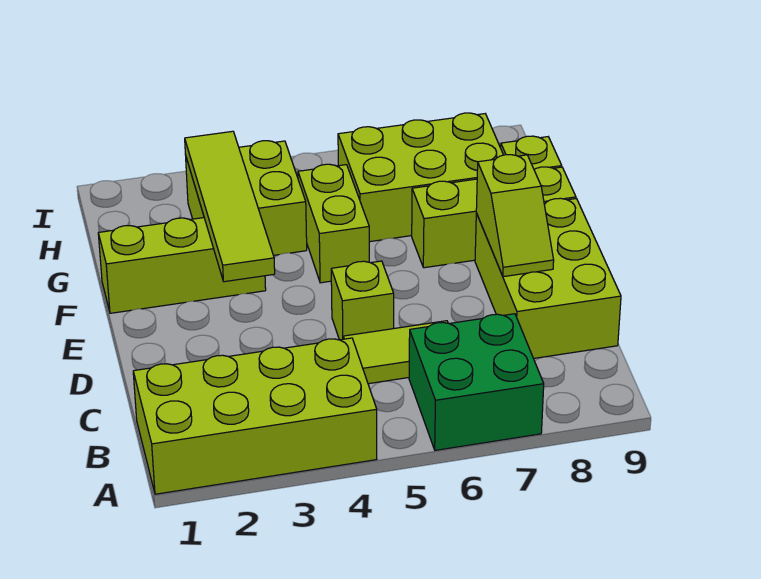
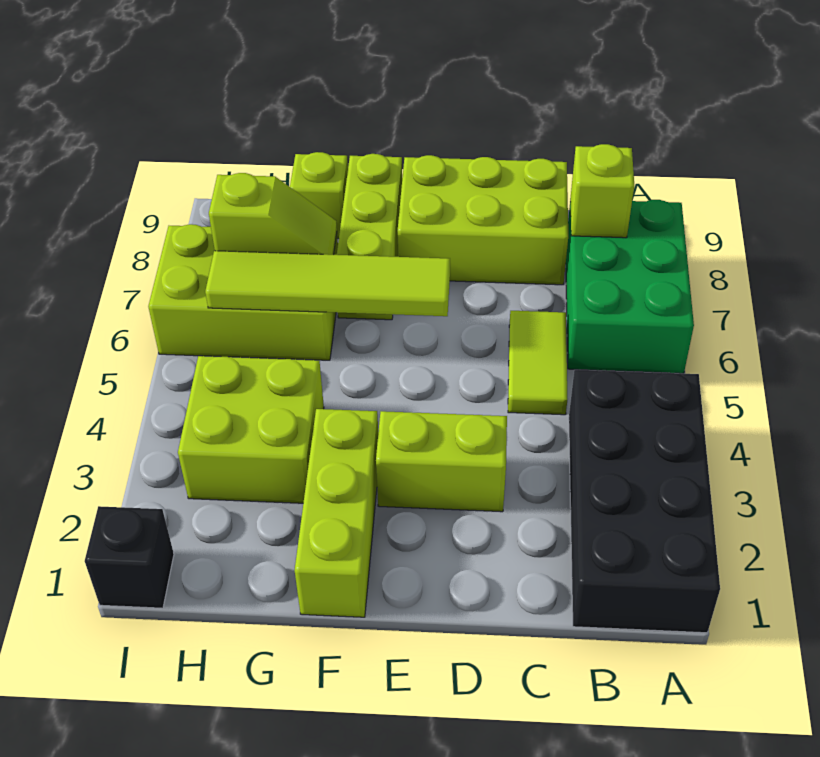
lime 2x4 brick [133,338,377,494] -> black 2x4 brick [569,370,720,633]
green 2x2 brick [409,314,544,450] -> green 2x3 brick [566,200,694,373]
lime 1x1 brick [331,261,394,340] -> lime 1x1 brick moved to [570,144,634,238]
lime 1x2 slope [476,155,554,277] -> lime 1x2 slope moved to [209,173,337,255]
lime 1x4 tile [185,131,275,282] -> lime 1x4 tile moved to [205,251,450,316]
lime 1x2 brick [298,164,369,283] -> lime 1x2 brick moved to [376,411,507,512]
lime 2x3 brick [338,113,503,242] -> lime 2x3 brick turned to [148,224,338,360]
none -> black 1x1 brick [85,506,174,608]

